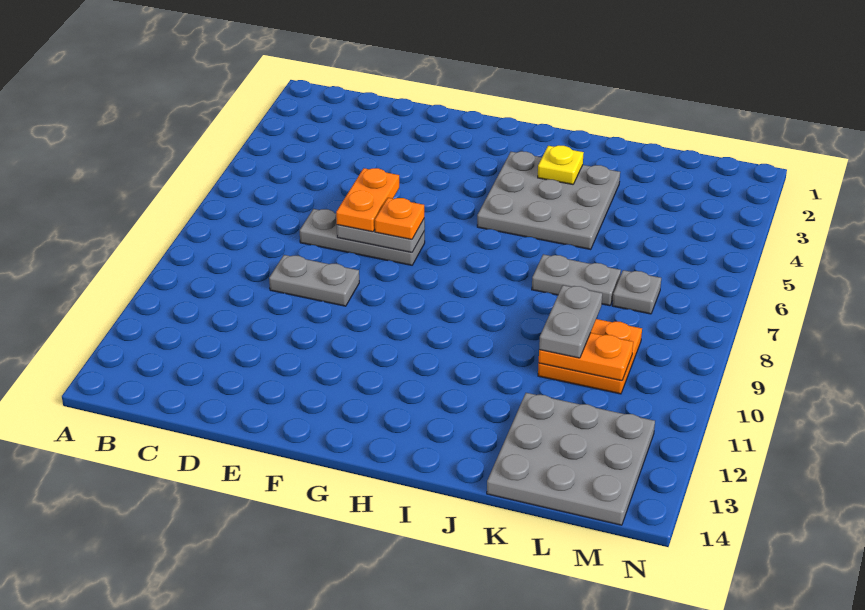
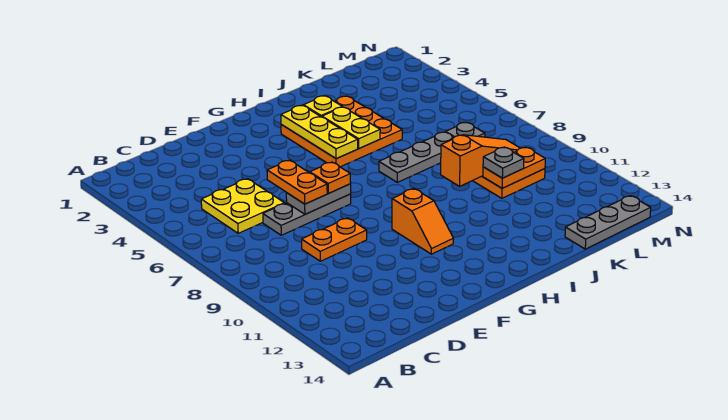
none -> yellow 2x2 plate [201,179,285,233]
grey 1x2 plate [269,255,359,306] -> orange 1x2 plate [302,218,367,261]
none -> orange 1x2 slope [392,188,454,254]
grey 3x3 plate [477,151,620,250] -> orange 3x3 plate [281,96,402,167]
none -> yellow 1x3 plate [281,105,358,159]
none -> yellow 1x2 plate [322,107,380,148]
grey 1x2 plate [532,254,621,306] -> grey 1x3 plate [379,132,454,182]
none -> orange 1x3 slope [441,135,520,186]
grey 1x2 plate [539,285,602,358] -> grey 1x1 plate [483,147,524,178]
grey 3x3 plate [487,393,655,525] -> grey 1x3 plate [565,196,651,249]

